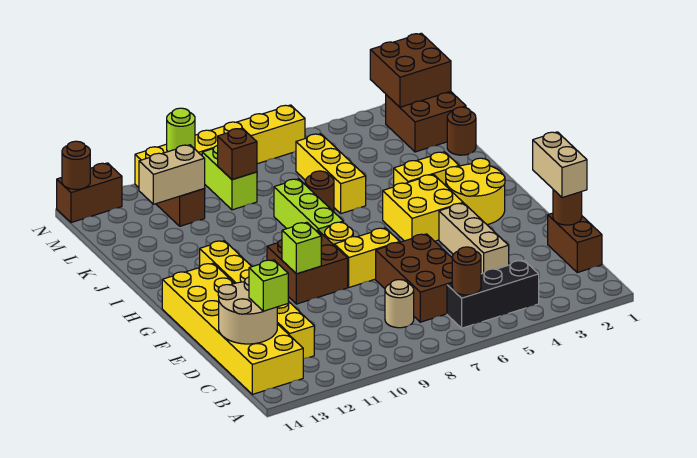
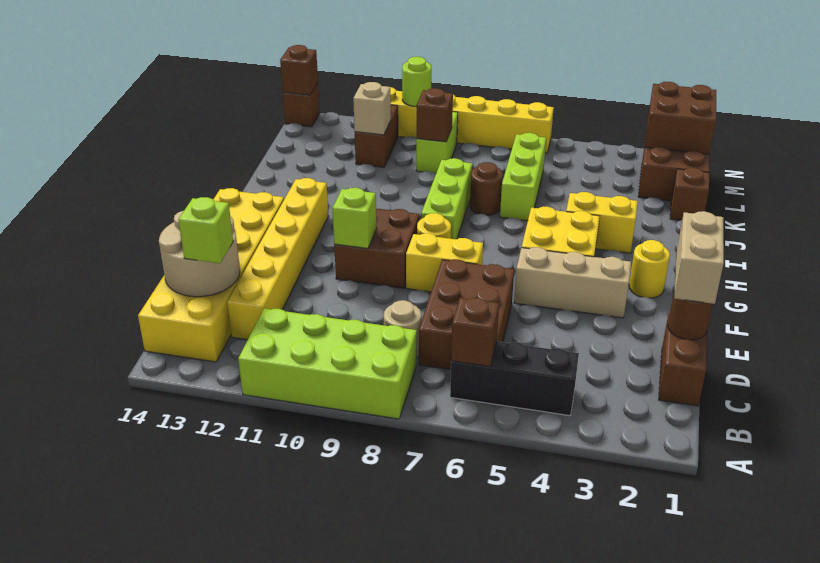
none -> lime 2x4 brick [238,308,417,419]
brown 1x1 round brick [452,247,481,295] -> brown 1x1 brick [451,298,499,366]
tan 1x3 brick [439,203,509,274] -> tan 1x3 brick turned to [514,247,631,318]
yellow 2x2 round brick [446,158,505,225] -> yellow 1x1 round brick [629,240,670,298]
yellow 1x3 brick [296,134,366,214] -> lime 1x3 brick [500,133,546,221]
brown 1x1 round brick [447,107,476,155] -> brown 1x1 brick [670,168,709,220]
tan 1x2 brick [139,145,205,204] -> tan 1x1 brick [353,82,391,135]
brown 1x2 brick [57,163,122,223] -> brown 1x1 brick [283,83,320,127]
brown 1x1 round brick [62,141,90,189] -> brown 1x1 brick [280,45,318,95]

